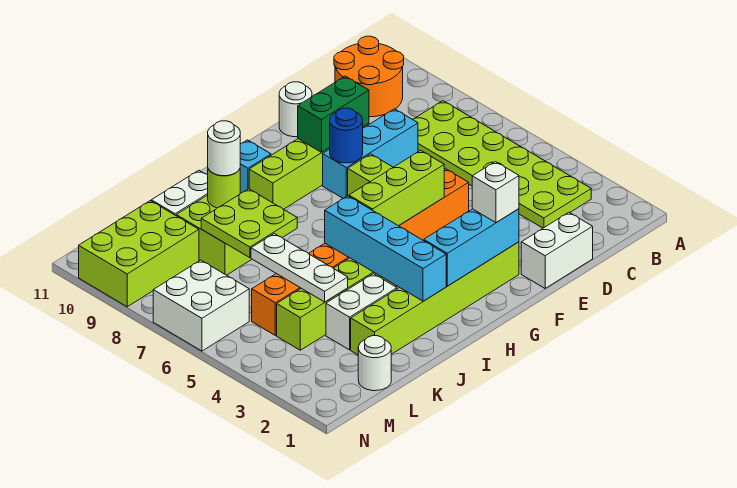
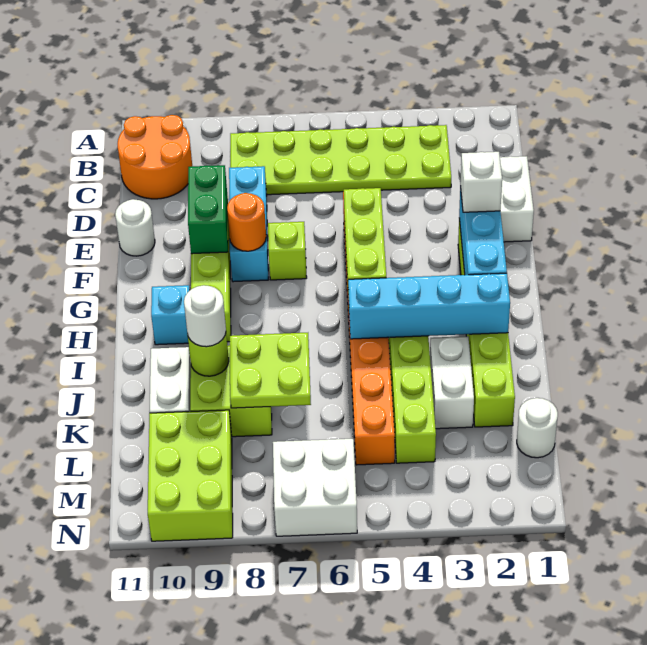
blue 1x1 round brick [330,108,363,163] -> orange 1x1 round brick [227,193,266,251]
white 1x3 plate [251,234,348,302] -> none

